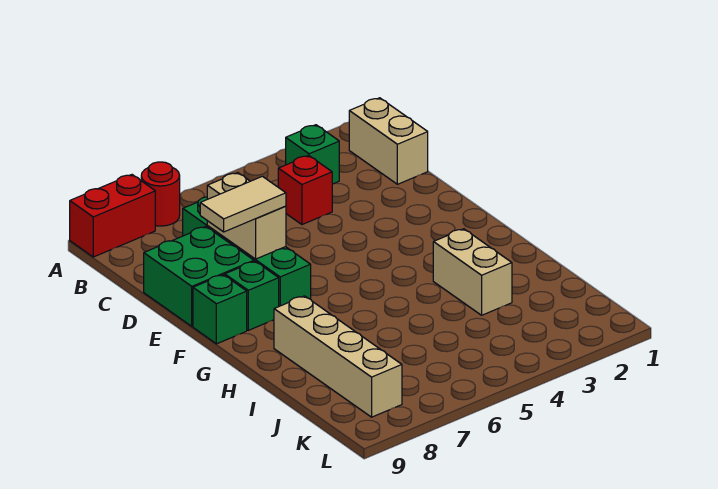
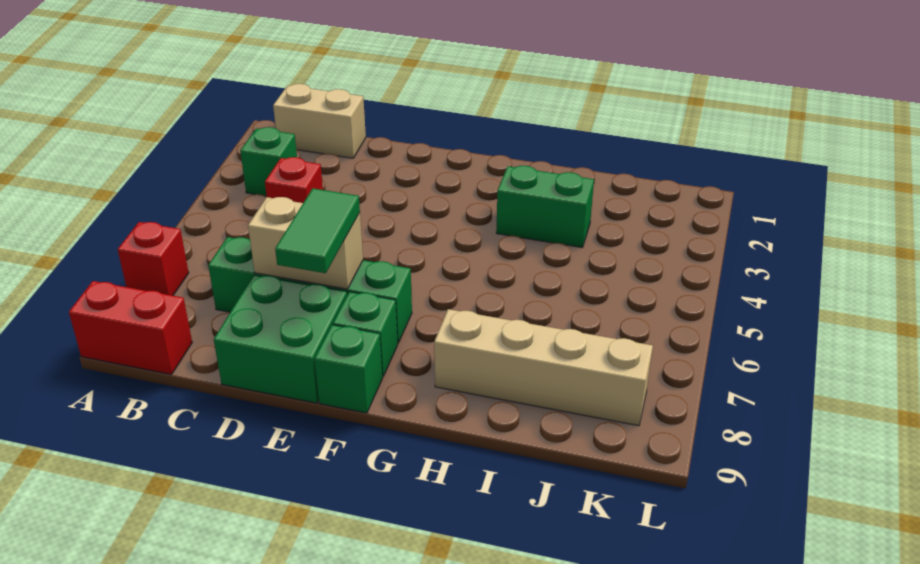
red 1x1 round brick [141,162,180,226] -> red 1x1 brick [118,222,189,296]
red 1x2 brick [70,175,155,257] -> red 1x2 brick turned to [69,281,192,375]
tan 1x2 tile [200,176,286,232] -> green 1x2 tile [275,188,360,273]
tan 1x2 brick [433,229,512,315] -> green 1x2 brick [496,166,594,248]

